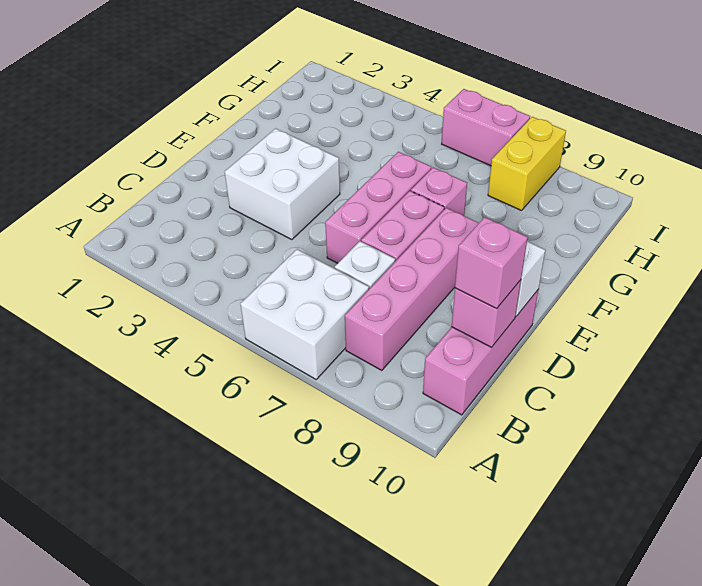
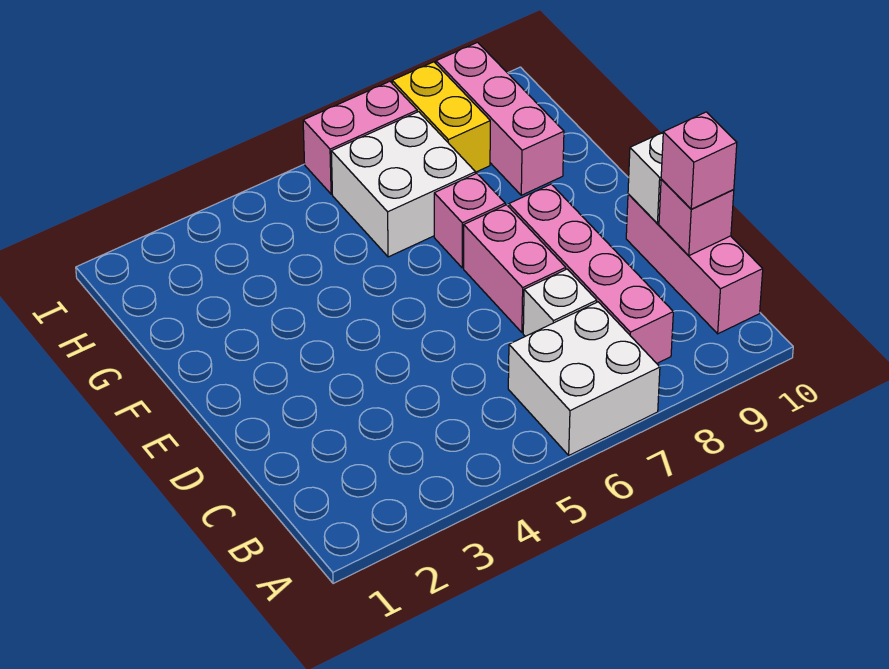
white 2x2 brick [225,128,340,240] -> white 2x2 brick moved to [331,112,475,257]
pink 1x3 brick [325,152,431,263] -> pink 1x3 brick moved to [436,42,564,195]

